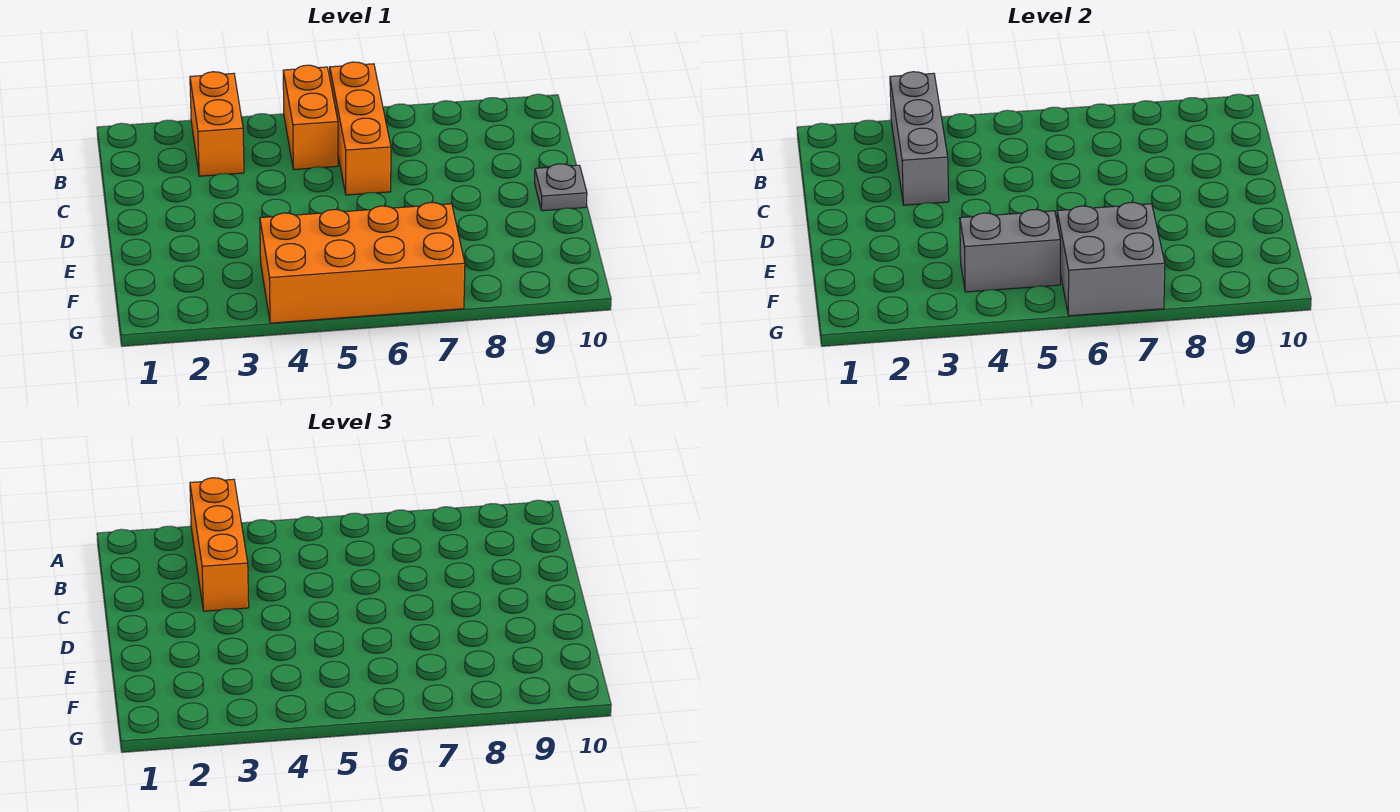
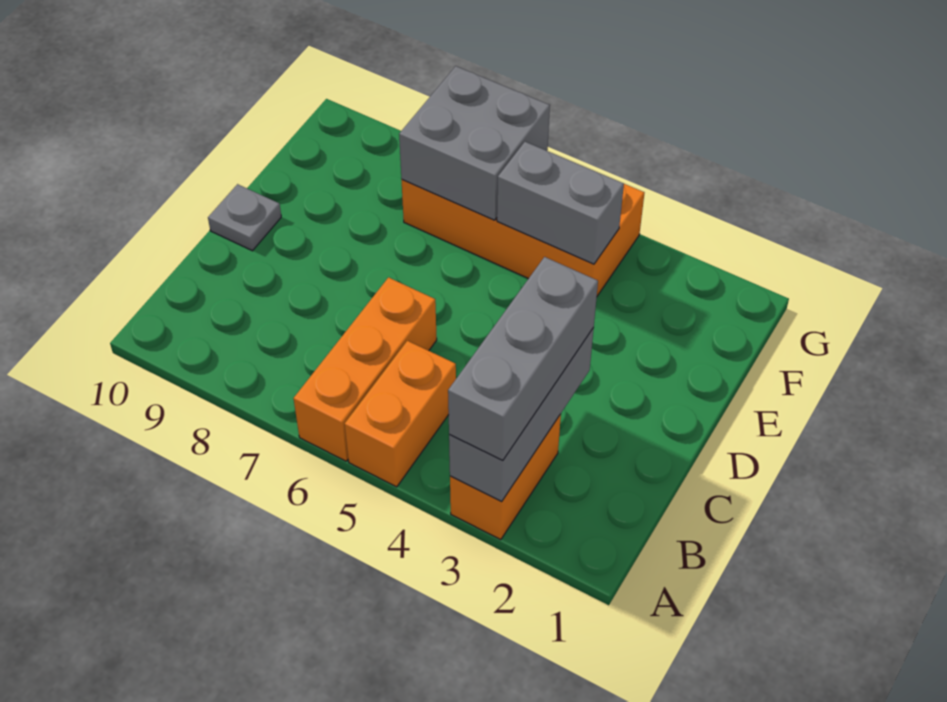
orange 1x3 brick [190,478,249,611] -> grey 1x3 brick [448,257,598,460]

